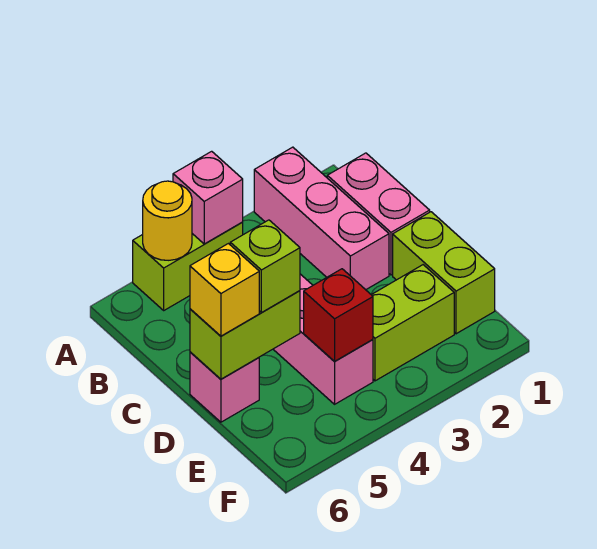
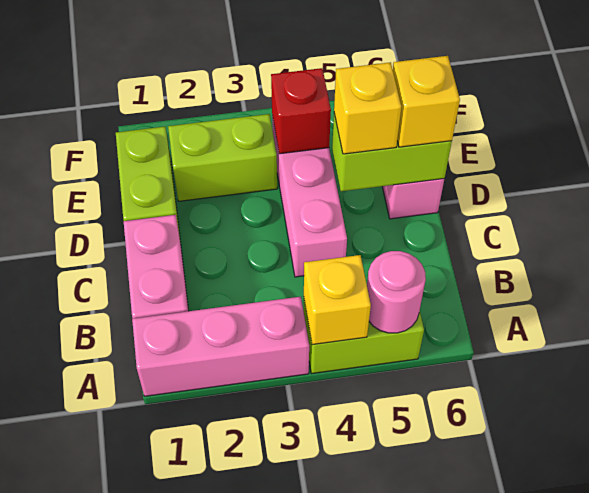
pink 1x3 brick [254,147,389,290] -> pink 1x3 brick turned to [132,297,309,396]
pink 1x1 brick [173,151,243,244] -> yellow 1x1 brick [304,255,371,345]
yellow 1x1 round brick [143,181,192,260] -> pink 1x1 round brick [367,251,426,333]
lime 1x1 brick [230,220,300,313] -> yellow 1x1 brick [334,62,401,154]

